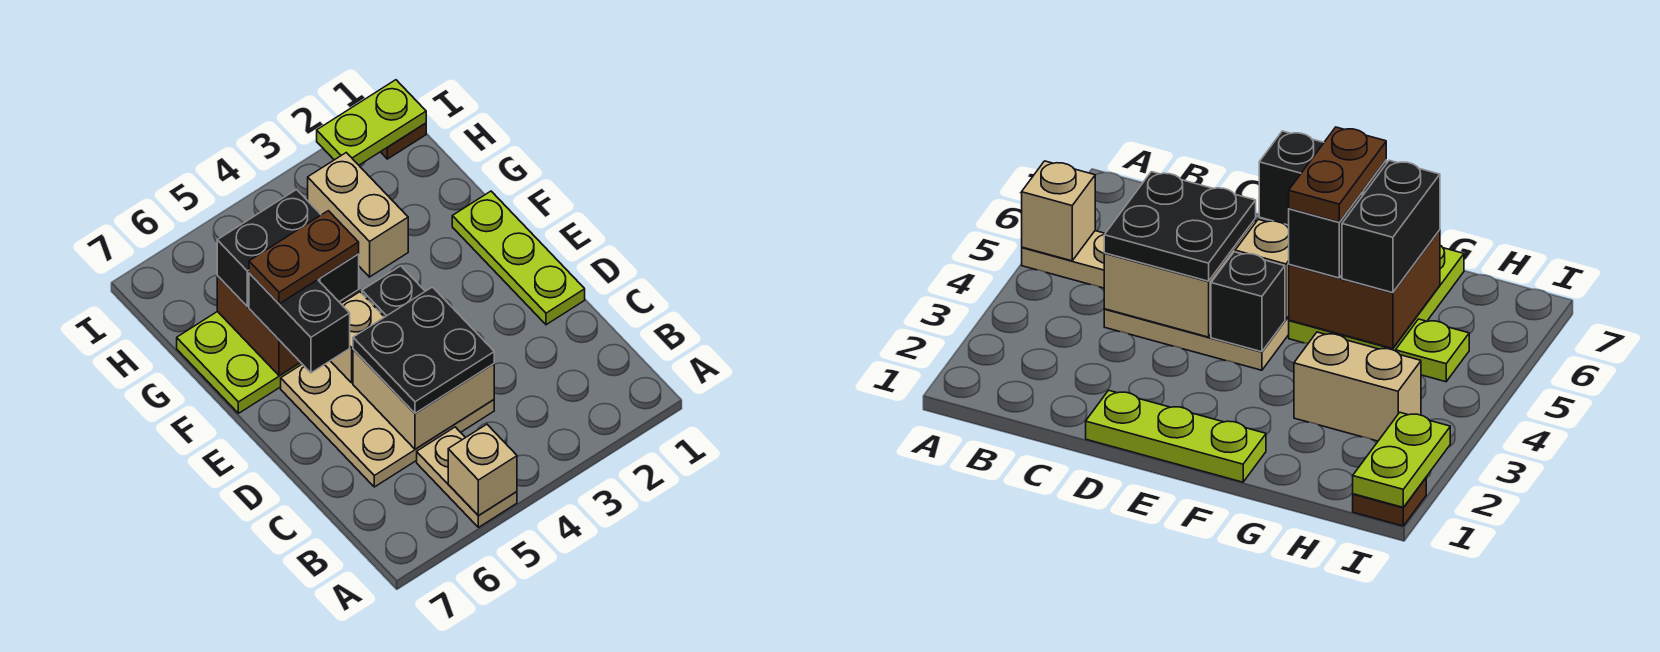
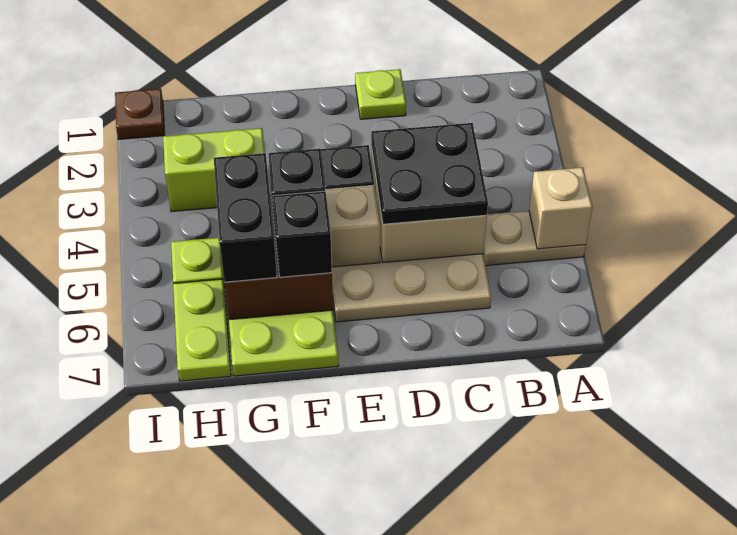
lime 1x3 plate [452,191,585,325] -> lime 1x1 plate [355,69,406,119]
black 1x2 brick [249,273,350,373] -> black 1x1 brick [273,191,332,277]
brown 1x2 plate [249,211,359,304] -> none
tan 1x2 brick [308,153,408,277] -> lime 1x2 brick [163,128,265,212]
lime 1x2 plate [317,80,426,165] -> lime 1x2 plate moved to [173,279,231,381]

